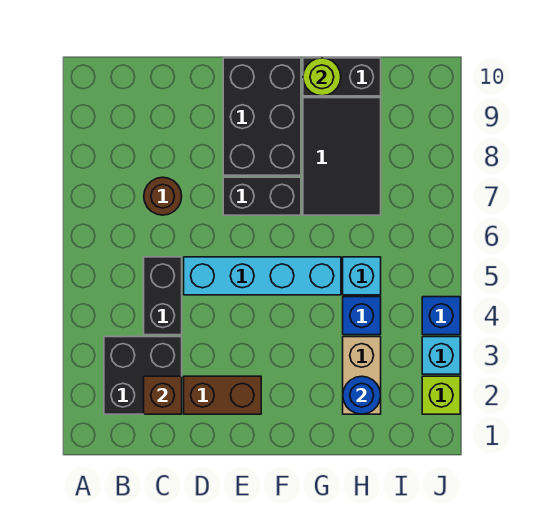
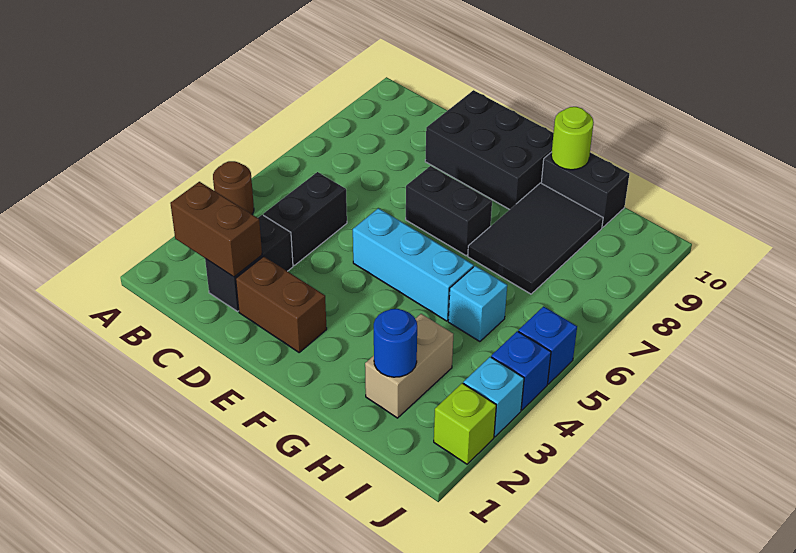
black 2x2 brick [104,337,182,414] -> black 1x2 brick [205,215,293,311]
brown 1x1 brick [144,376,182,414] -> brown 1x2 brick [170,182,262,277]
brown 1x1 round brick [144,177,182,215] -> brown 1x1 round brick moved to [213,161,254,214]
cyan 1x4 brick [184,257,341,295] -> cyan 1x3 brick [353,208,474,321]
black 2x3 brick [223,58,301,175] -> black 2x3 brick turned to [425,90,554,210]
blue 1x1 brick [343,297,381,335] -> blue 1x1 brick moved to [518,306,577,384]

